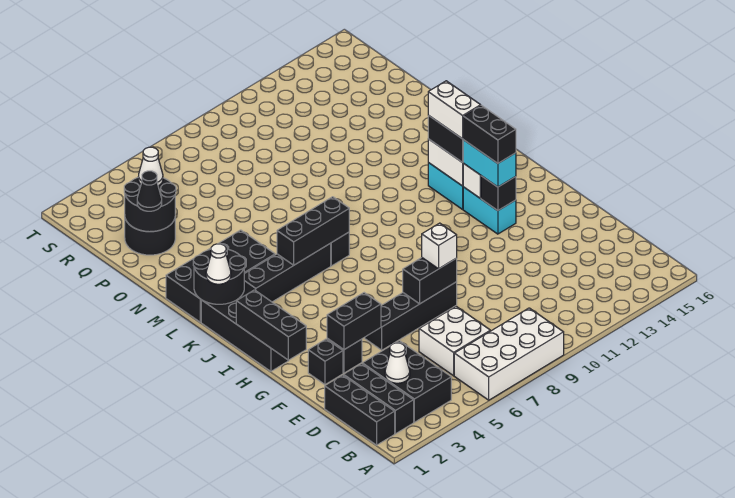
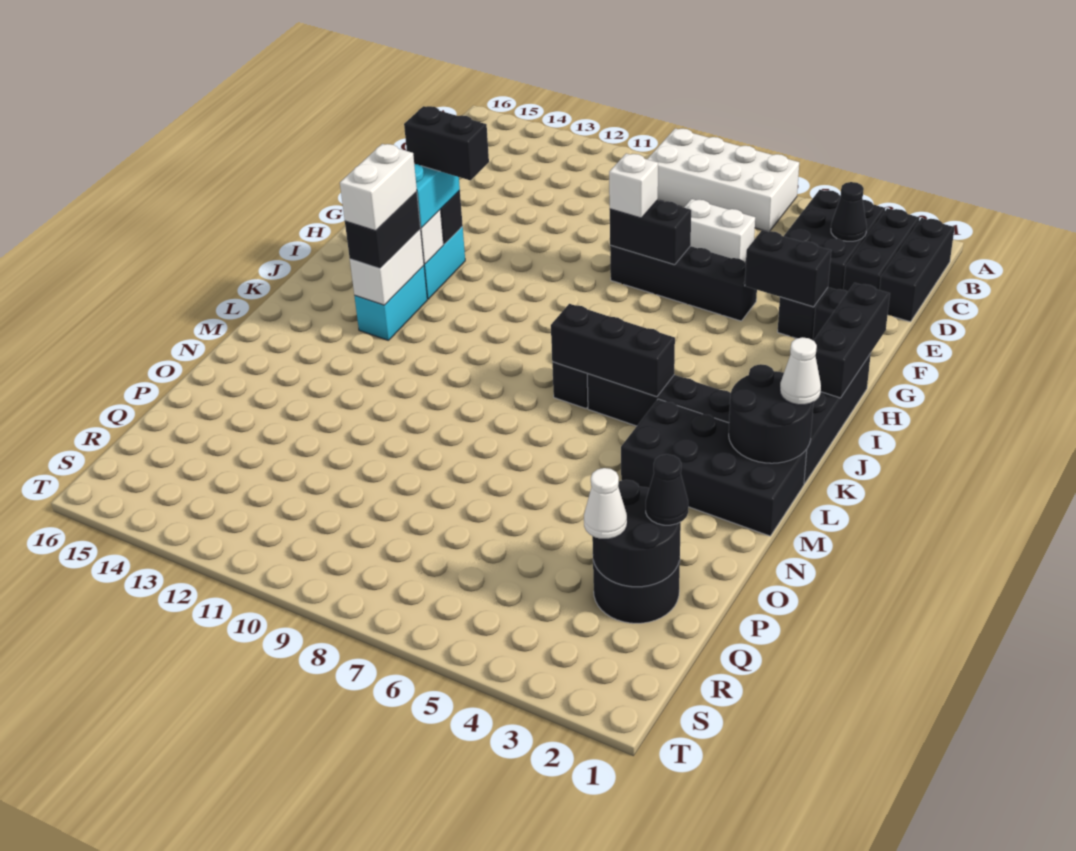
white 1x1 cone [385,343,410,383] -> black 1x1 cone [831,182,867,241]
white 2x2 brick [419,306,490,376] -> white 1x2 brick [684,199,755,262]
black 1x2 brick [463,105,516,163] -> black 1x2 brick turned to [404,106,489,180]

